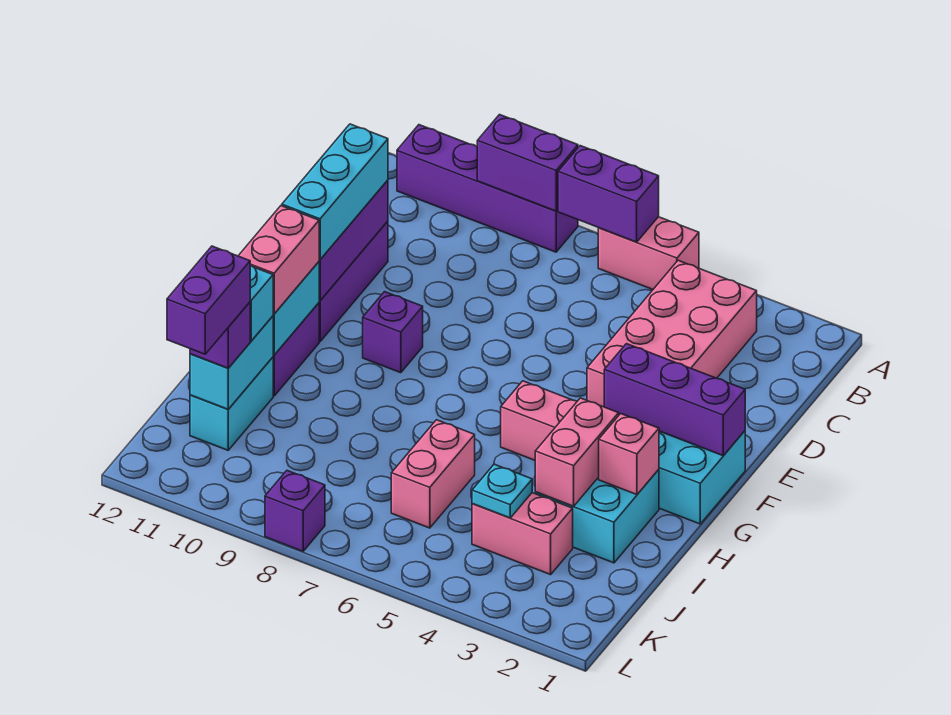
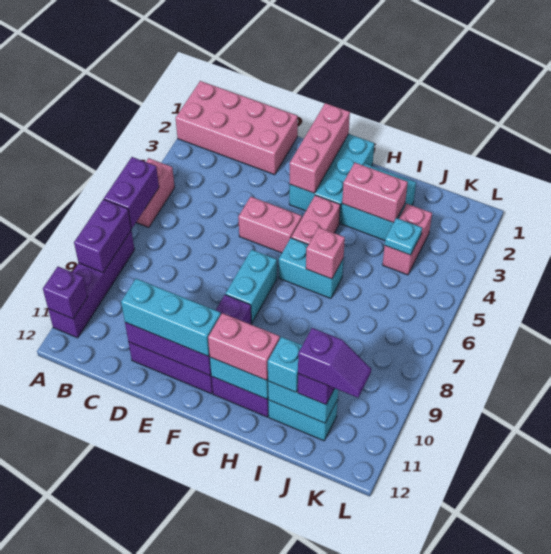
pink 2x4 brick [587,260,757,407] -> pink 2x4 brick moved to [176,81,298,175]
purple 1x3 brick [604,344,745,456] -> pink 1x3 brick [290,103,350,193]
none -> cyan 1x2 brick [226,250,277,323]
none -> cyan 1x2 brick [279,238,343,298]
pink 1x1 brick [599,414,659,495] -> pink 1x1 brick moved to [306,227,345,279]
pink 1x2 brick [391,420,475,528] -> pink 1x2 brick moved to [238,197,302,253]
purple 1x2 brick [167,246,250,354] -> purple 1x2 slope [298,328,371,398]
purple 1x1 brick [265,471,325,551] -> purple 1x1 brick moved to [43,267,88,319]

